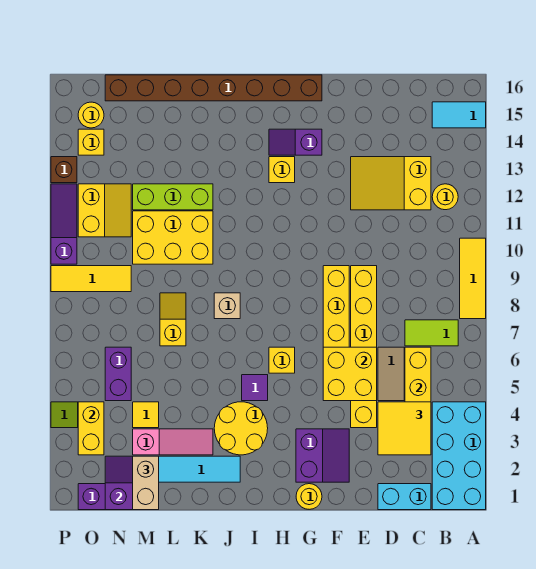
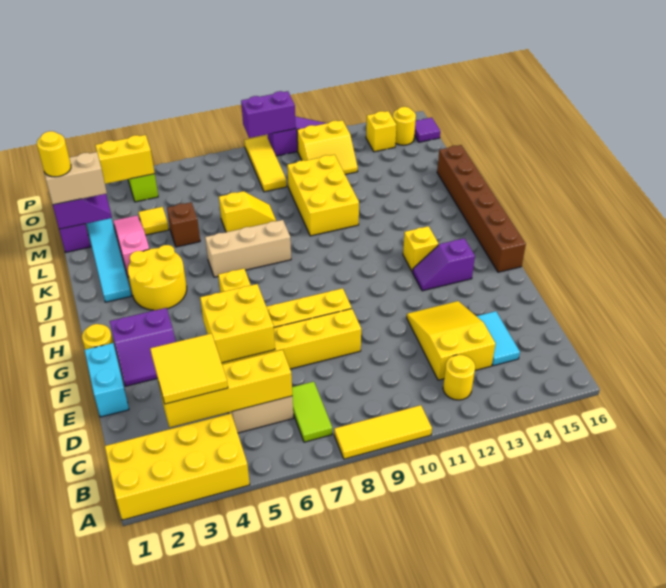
cyan 2x4 brick [432,402,486,510] -> yellow 2x4 brick [105,413,250,520]
cyan 1x2 tile [432,102,486,128] -> cyan 1x2 tile moved to [477,311,520,366]
cyan 1x2 brick [378,484,431,510] -> cyan 1x2 brick moved to [85,343,129,417]
purple 1x2 slope [269,129,322,155] -> purple 1x2 slope turned to [413,238,475,291]
brown 1x8 brick [105,75,322,101] -> brown 1x6 brick [437,145,526,272]
purple 1x1 tile [242,375,268,401] -> purple 1x1 tile moved to [414,118,440,142]
tan 1x1 brick [214,293,240,319] -> tan 1x3 brick [205,220,291,277]
pink 1x3 slope [133,429,213,455] -> pink 1x3 slope turned to [113,215,149,277]
lime 1x3 brick [133,184,213,210] -> none
none -> yellow 1x1 round brick [37,131,71,177]
purple 1x2 brick [105,347,131,401] -> purple 1x2 brick moved to [241,91,296,138]
brown 1x1 brick [51,157,77,183] -> brown 1x1 brick moved to [167,202,200,247]

